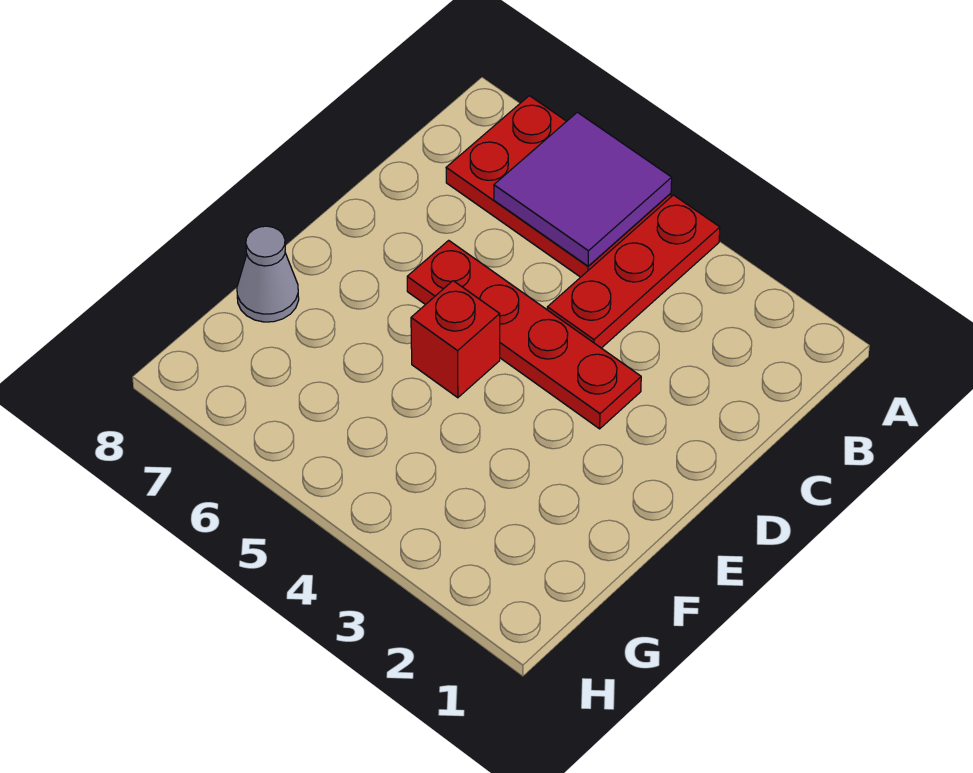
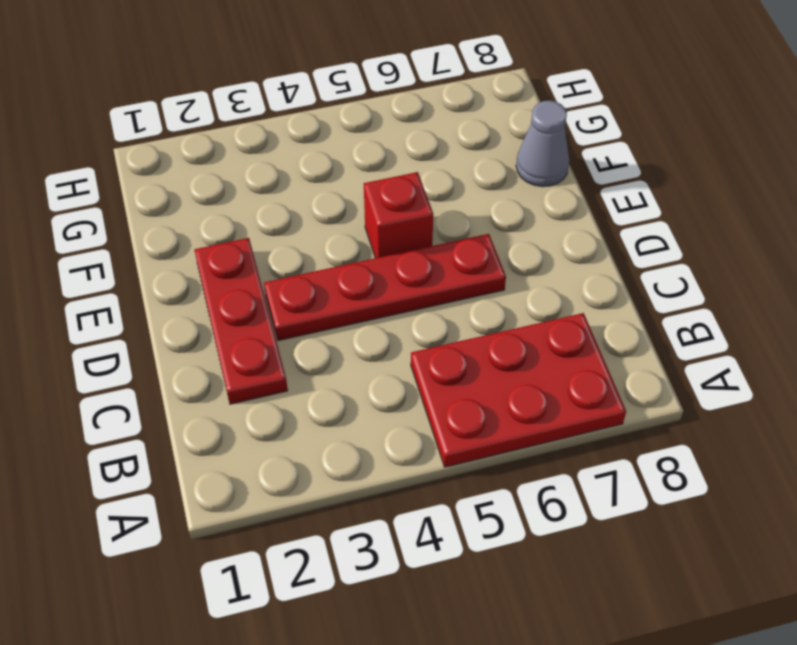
red 1x3 plate [547,195,720,348] -> red 1x3 plate moved to [195,238,288,404]
purple 2x2 tile [494,112,672,266] -> none

